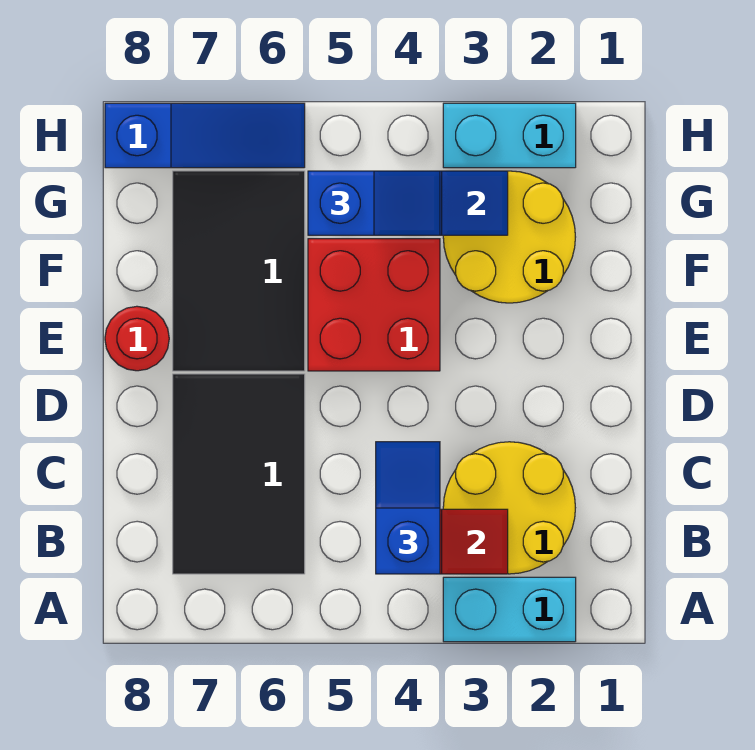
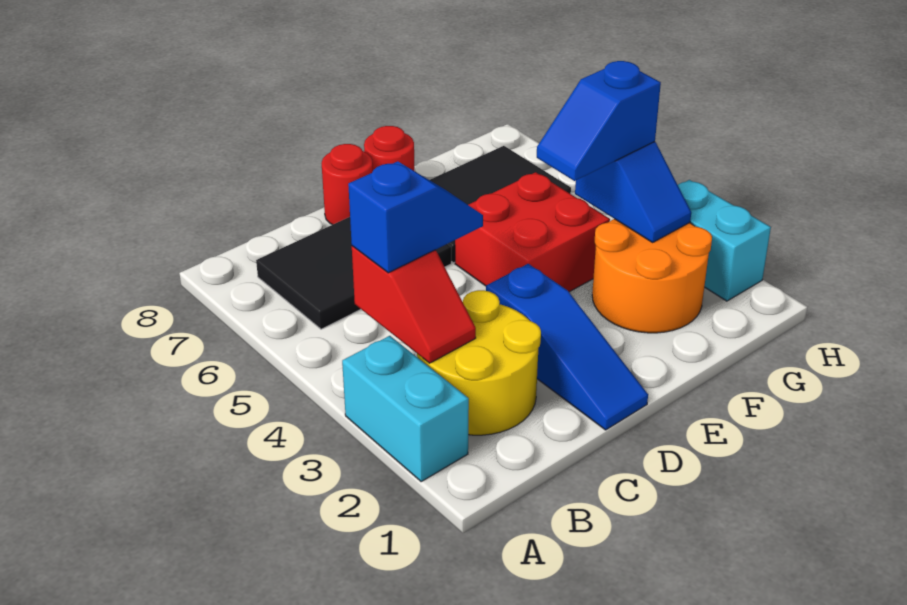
none -> red 1x1 round brick [322,144,373,225]
yellow 2x2 round brick [443,171,575,303] -> orange 2x2 round brick [592,219,712,333]
blue 1x2 slope [308,171,440,235] -> blue 1x2 slope turned to [537,61,661,181]
blue 1x3 slope [105,103,305,168] -> blue 1x3 slope moved to [486,264,648,430]

